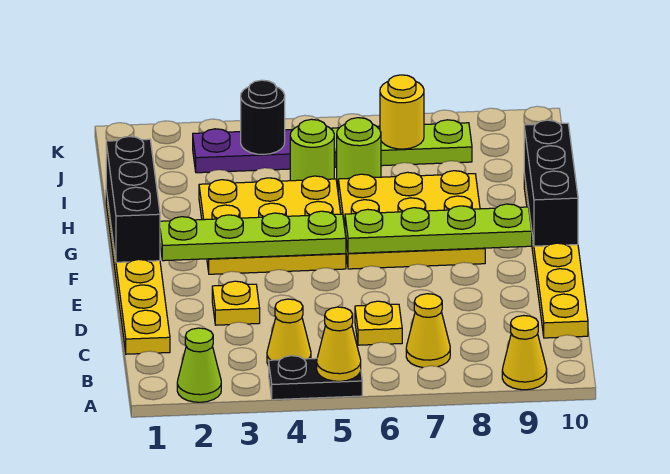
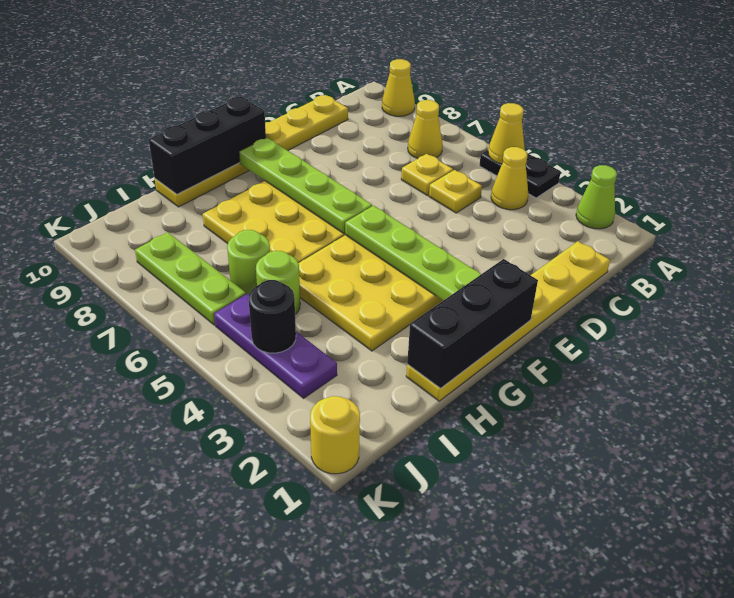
yellow 1x1 plate [212,281,260,325] -> yellow 1x1 plate moved to [429,170,482,213]
yellow 1x1 round brick [380,75,424,149] -> yellow 1x1 round brick moved to [310,396,360,474]

